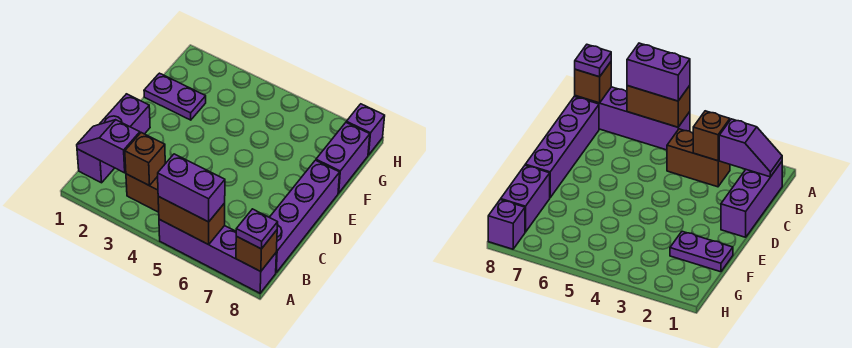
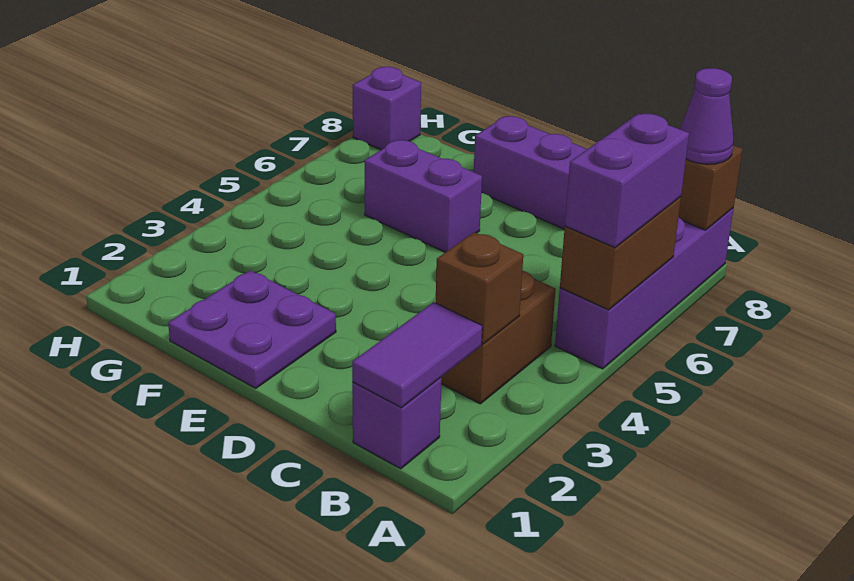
purple 1x1 plate [236,209,278,249] -> purple 1x1 cone [680,68,734,164]
purple 1x3 brick [77,94,150,183] -> purple 1x1 brick [352,378,441,469]
purple 1x2 slope [77,120,140,173] -> purple 1x2 tile [352,302,482,408]
purple 1x2 plate [144,73,206,120] -> purple 2x2 plate [168,270,336,388]
purple 1x2 brick [316,123,370,193] -> purple 1x2 brick moved to [364,140,482,252]

